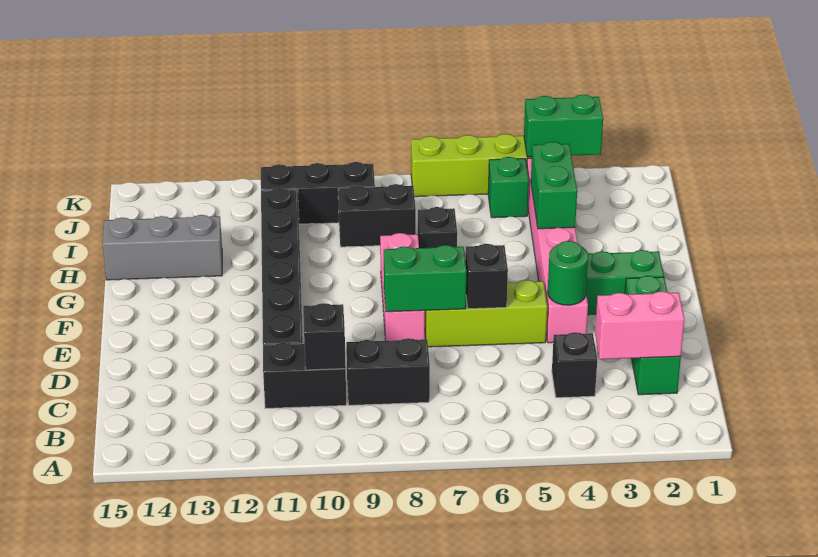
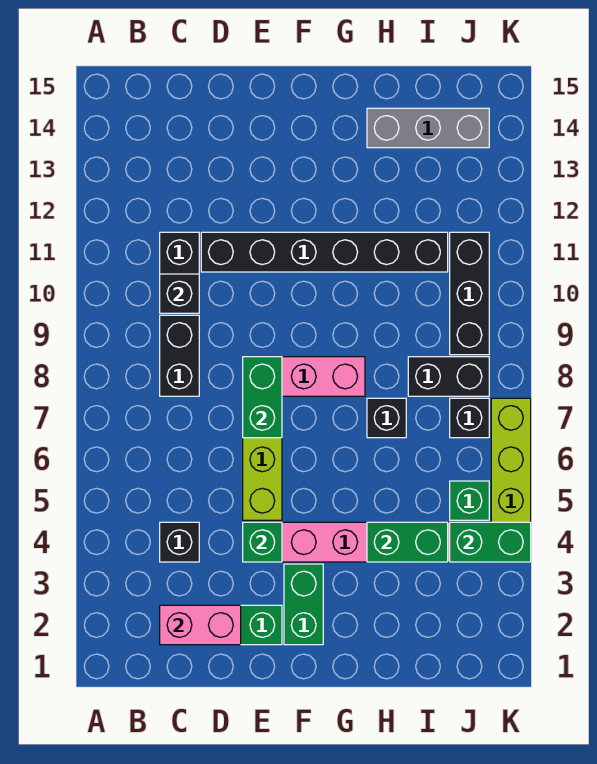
pink 1x2 brick [595,291,684,359] -> pink 1x2 brick turned to [160,605,241,645]
green 1x1 round brick [548,241,588,305] -> green 1x1 brick [243,522,282,562]
black 1x1 brick [465,244,508,309] -> black 1x1 brick moved to [450,398,489,438]
grey 1x3 brick [102,215,222,280] -> grey 1x3 brick turned to [367,108,489,148]
black 1x2 brick [338,184,416,247] -> black 1x2 brick turned to [408,357,489,396]
green 1x2 brick [524,95,603,157] -> green 1x2 brick turned to [450,522,531,562]

